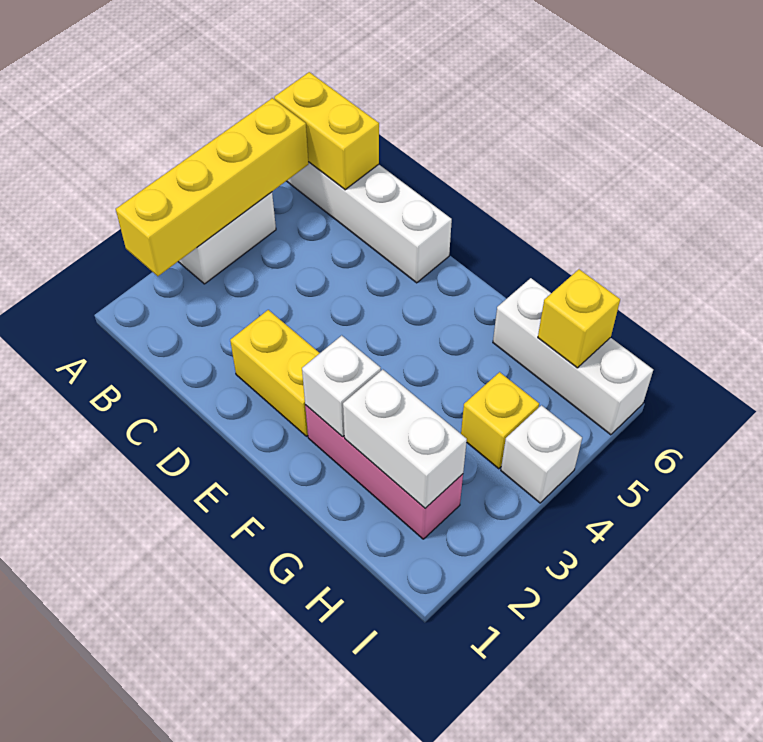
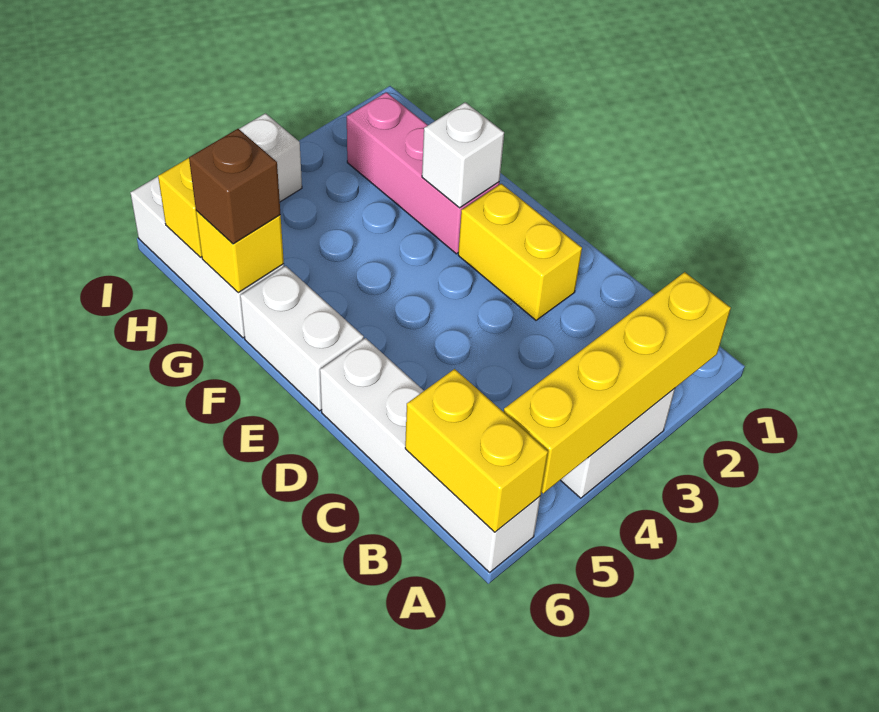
white 1x2 brick [343,369,467,508] -> white 1x2 brick moved to [240,266,364,411]
none -> brown 1x1 brick [189,129,281,244]
yellow 1x1 brick [461,372,539,469] -> yellow 1x1 brick moved to [196,211,284,293]

